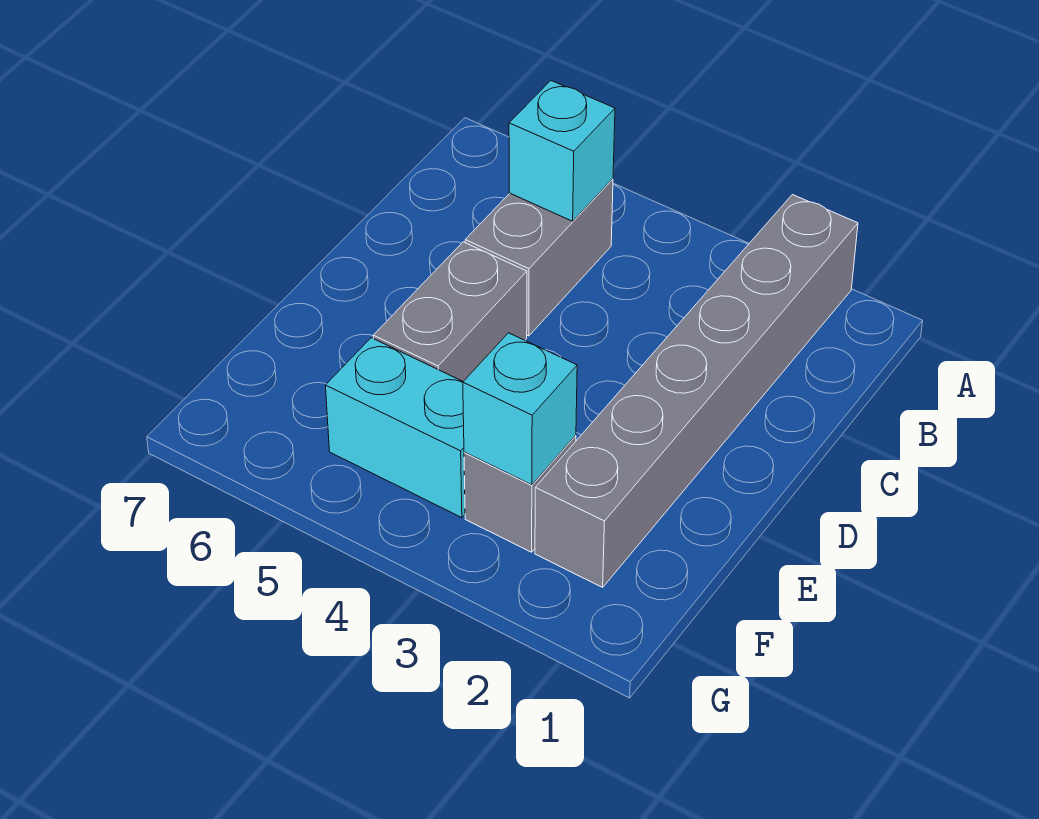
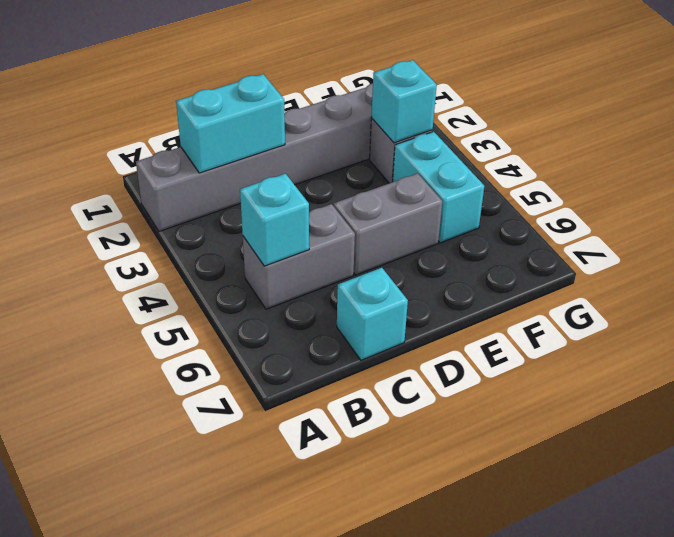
none -> cyan 1x2 brick [176,74,285,173]
none -> cyan 1x1 brick [337,268,408,360]

